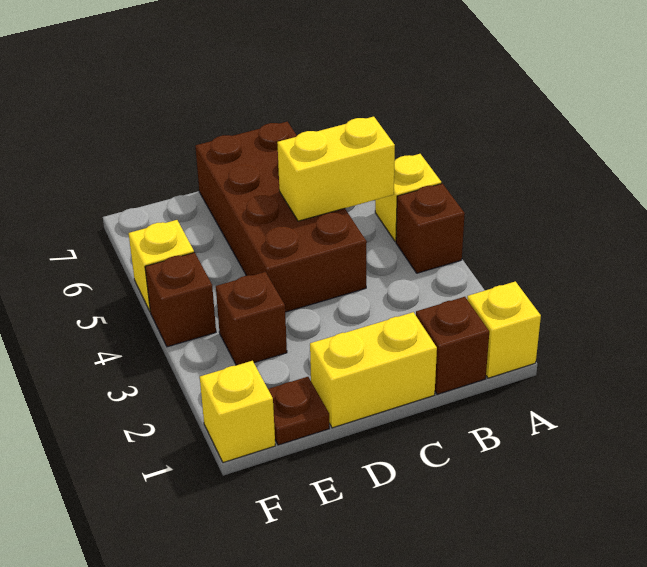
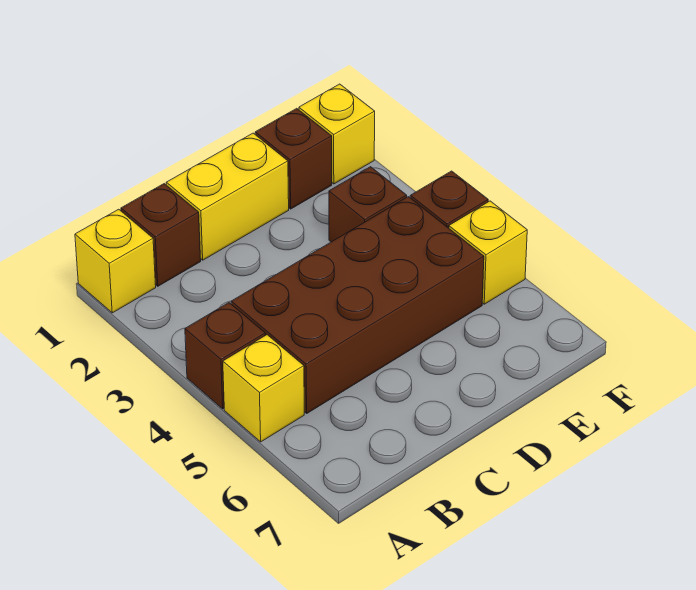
yellow 1x2 brick [277,117,395,221] -> none
brown 2x4 brick [195,122,367,312] -> brown 2x4 brick turned to [231,197,484,413]
brown 1x1 plate [268,377,329,445] -> brown 1x1 brick [255,108,332,209]

